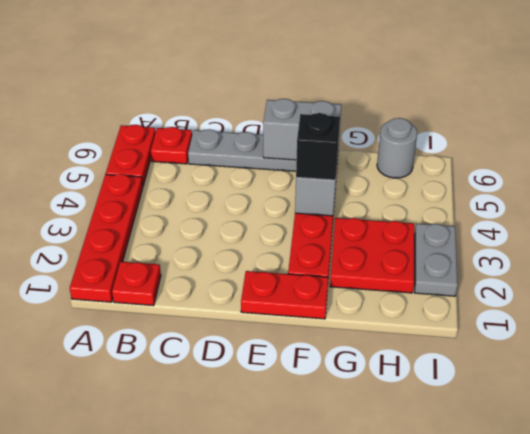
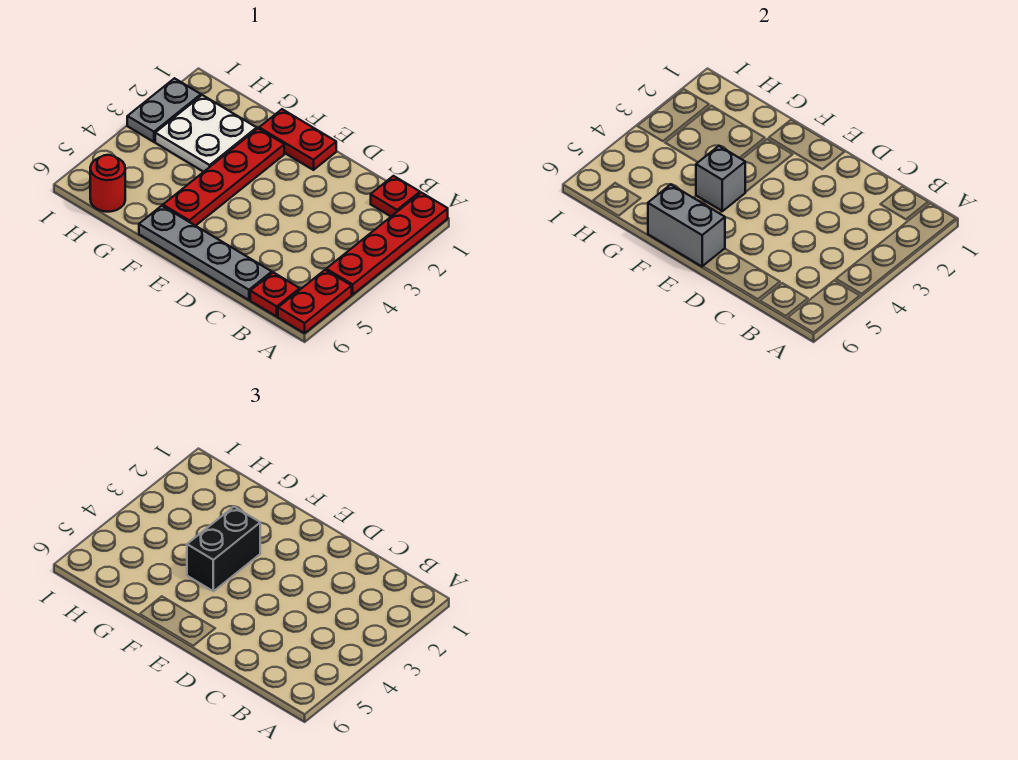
black 1x1 brick [296,113,340,180] -> black 1x2 brick [187,507,260,591]
red 2x2 plate [330,218,414,293] -> white 2x2 plate [155,95,257,172]
grey 1x1 round brick [377,118,417,178] -> red 1x1 round brick [90,155,125,212]

